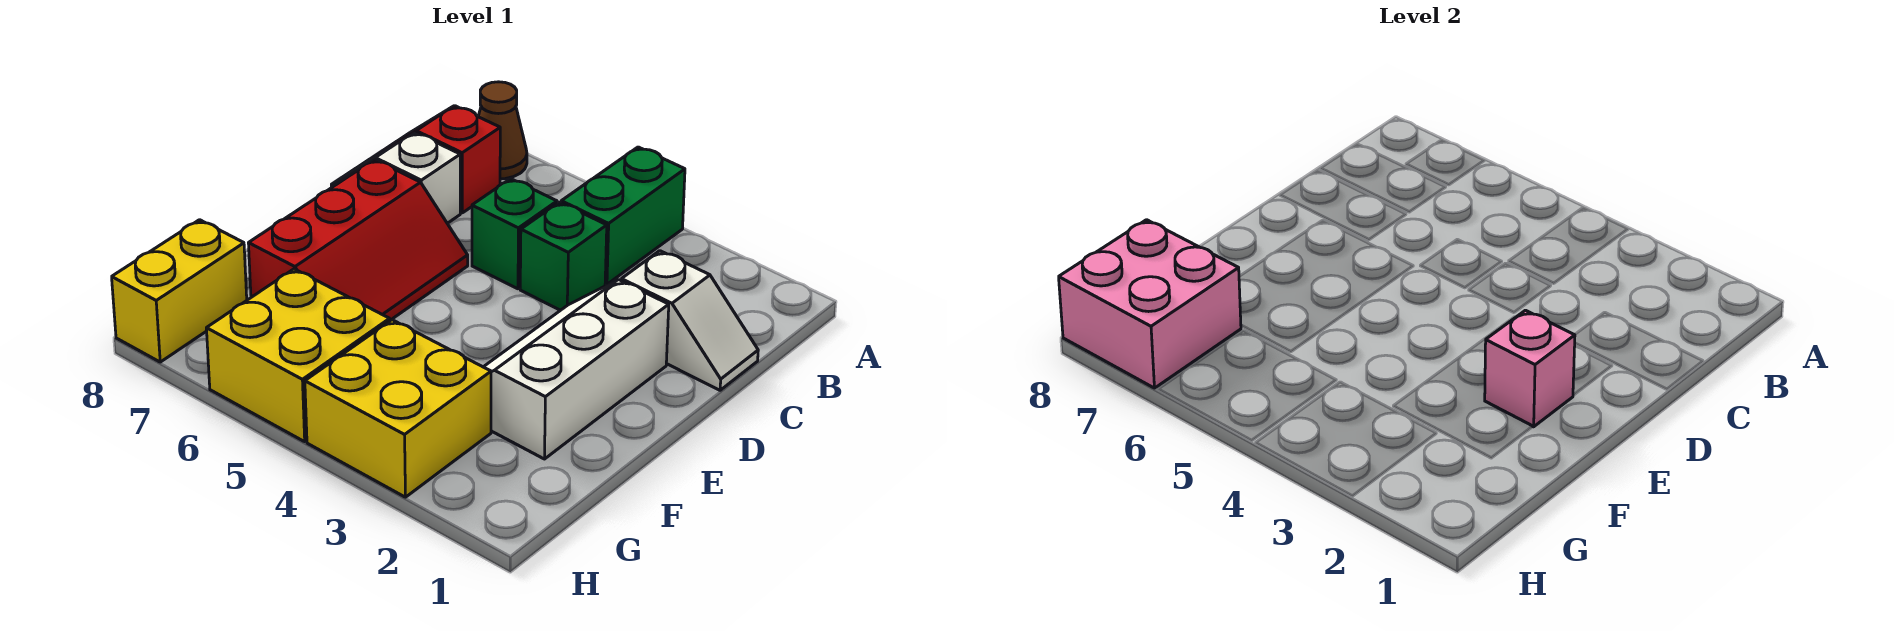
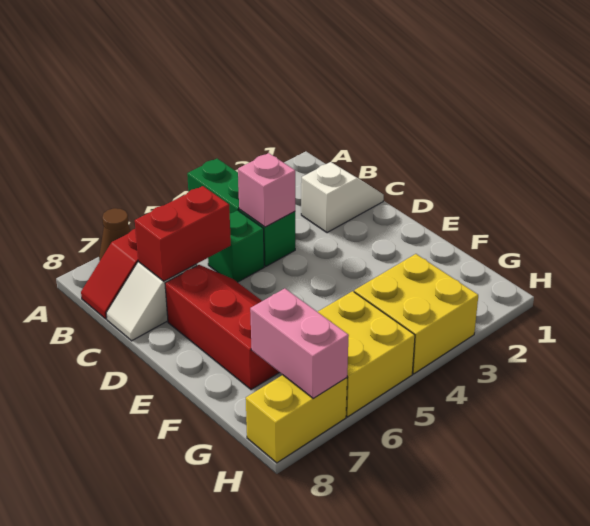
none -> red 1x2 brick [135,186,231,281]
white 2x3 slope [484,280,669,459] -> none
pink 1x1 brick [1485,310,1575,427] -> pink 1x1 brick moved to [238,153,295,227]
pink 2x2 brick [1059,220,1241,388] -> pink 1x2 brick [250,288,349,399]
yellow 1x2 brick [112,220,247,362] -> yellow 1x2 brick turned to [246,375,347,463]

